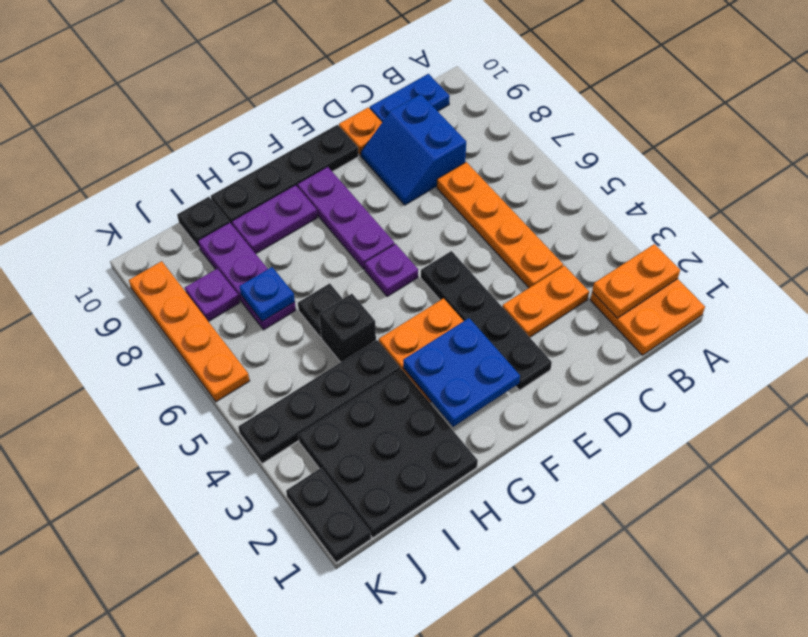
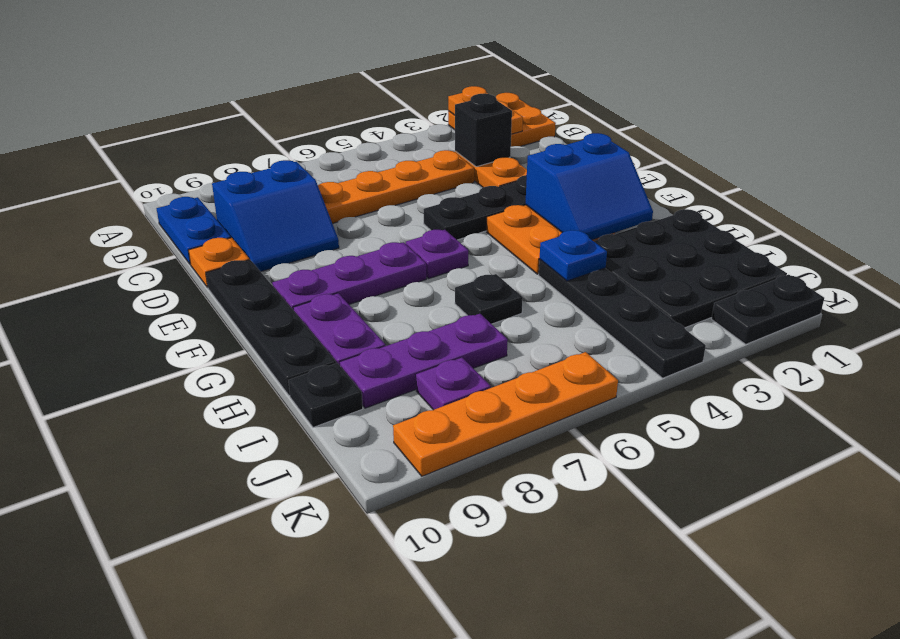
blue 2x2 plate [403,318,520,427] -> blue 2x2 slope [525,133,653,240]
black 1x1 brick [319,294,376,362] -> black 1x1 brick moved to [455,94,512,167]
blue 1x1 plate [239,267,295,321] -> blue 1x1 plate moved to [540,230,607,281]

